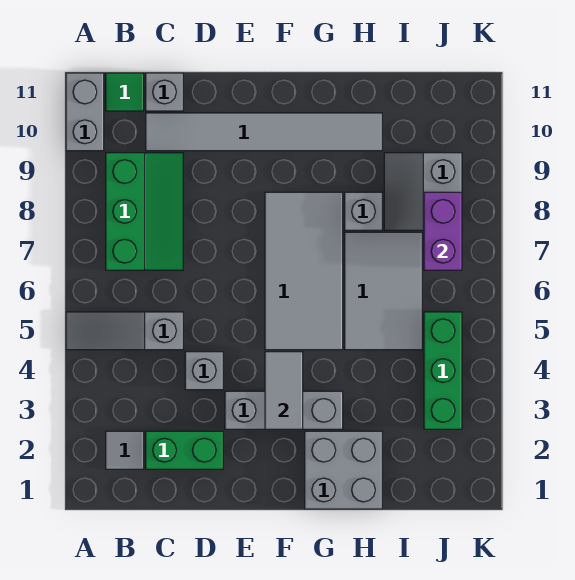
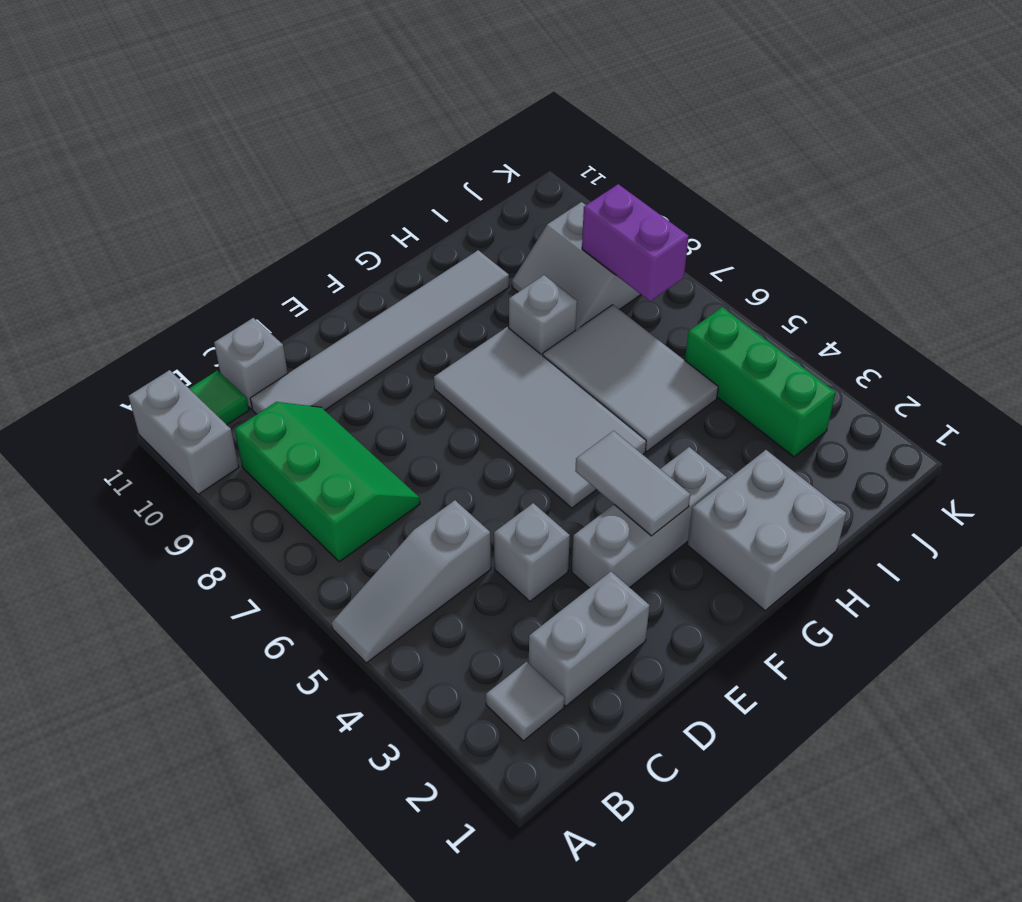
green 1x2 brick [146,431,223,469] -> grey 1x2 brick [529,572,650,706]

